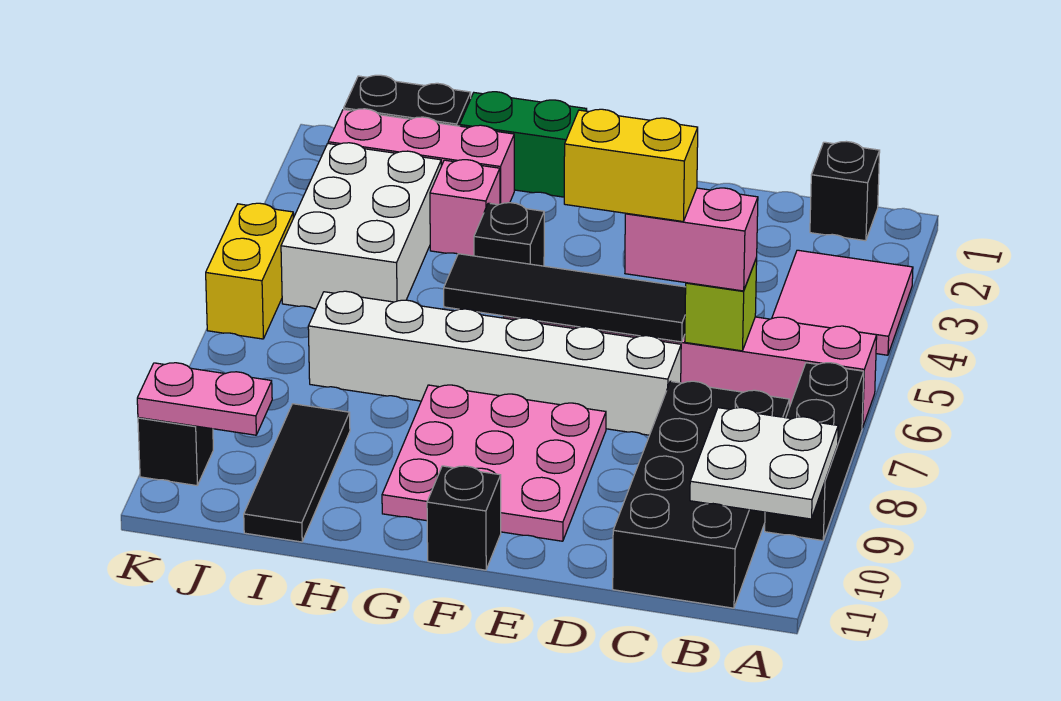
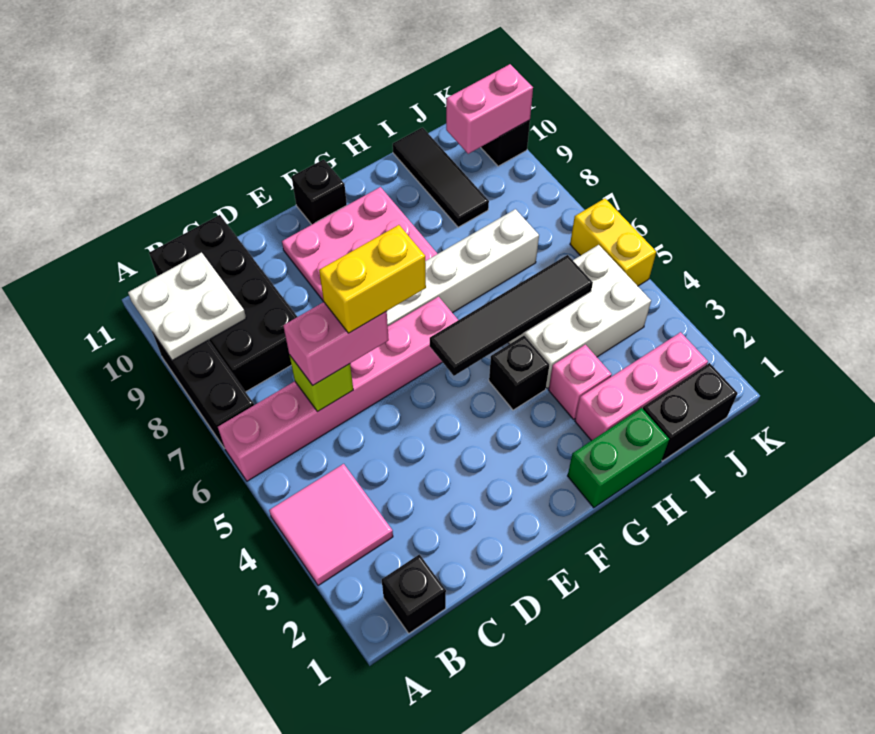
black 1x4 tile [444,254,686,342] -> black 1x4 tile moved to [430,255,593,376]
white 2x3 brick [281,143,441,309] -> white 2x3 brick turned to [508,245,651,388]
pink 1x2 plate [137,363,272,435] -> pink 1x2 brick [446,64,533,154]

